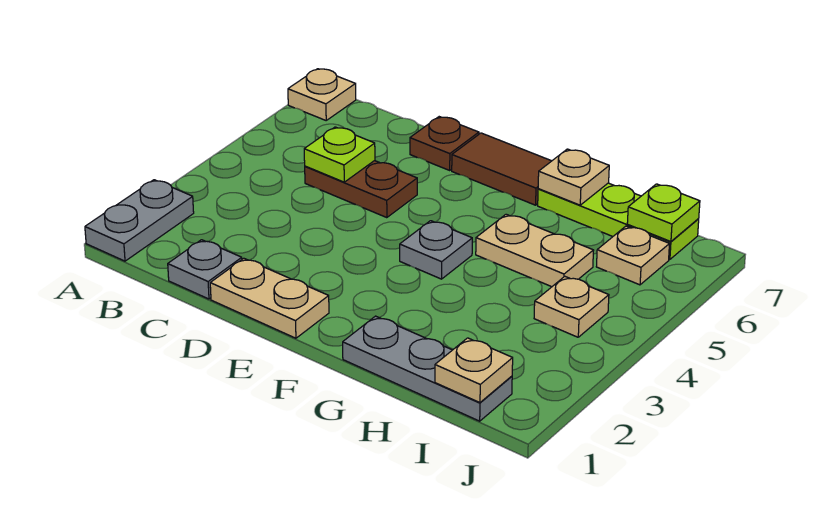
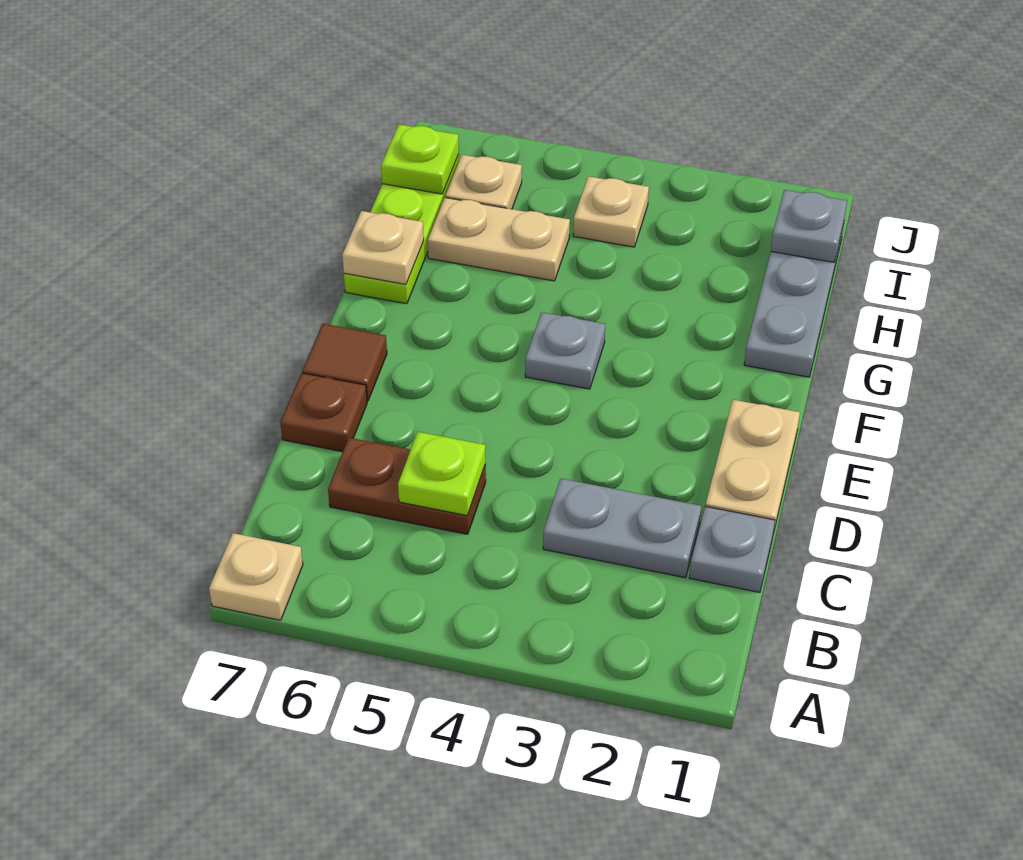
grey 1x2 plate [85,180,194,261] -> grey 1x2 plate moved to [543,478,701,578]
brown 1x2 plate [305,161,417,218] -> brown 1x2 plate turned to [328,438,486,534]
brown 1x2 tile [452,133,551,205] -> brown 1x1 tile [303,324,387,401]
tan 1x2 plate [476,214,594,287] -> tan 1x2 plate turned to [428,198,570,281]
tan 1x1 plate [435,338,513,403] -> grey 1x1 plate [771,190,847,262]

